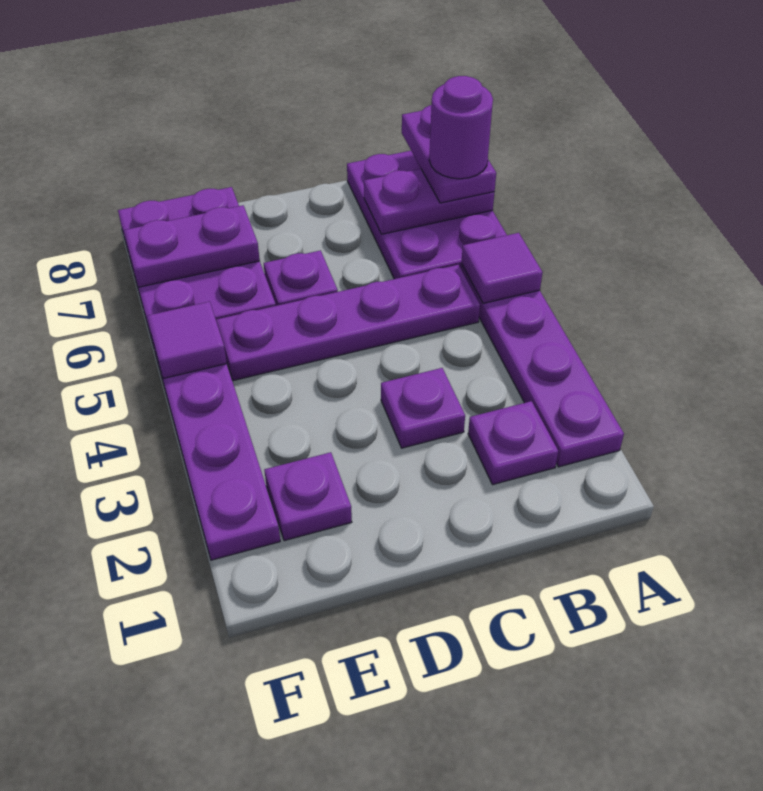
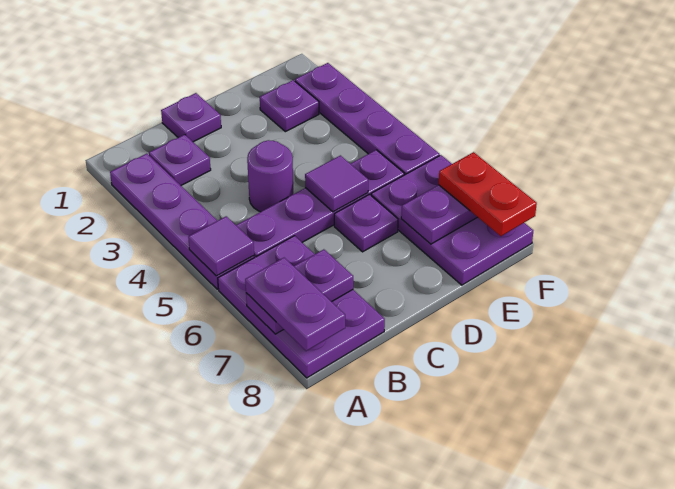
purple 1x1 round brick [429,76,493,179] -> purple 1x1 round brick moved to [247,140,293,212]
purple 1x1 plate [381,368,465,448] -> purple 1x1 plate moved to [161,93,221,142]
purple 1x1 tile [147,302,227,379] -> purple 1x1 tile moved to [305,155,368,212]
none -> red 1x2 plate [439,152,537,236]

